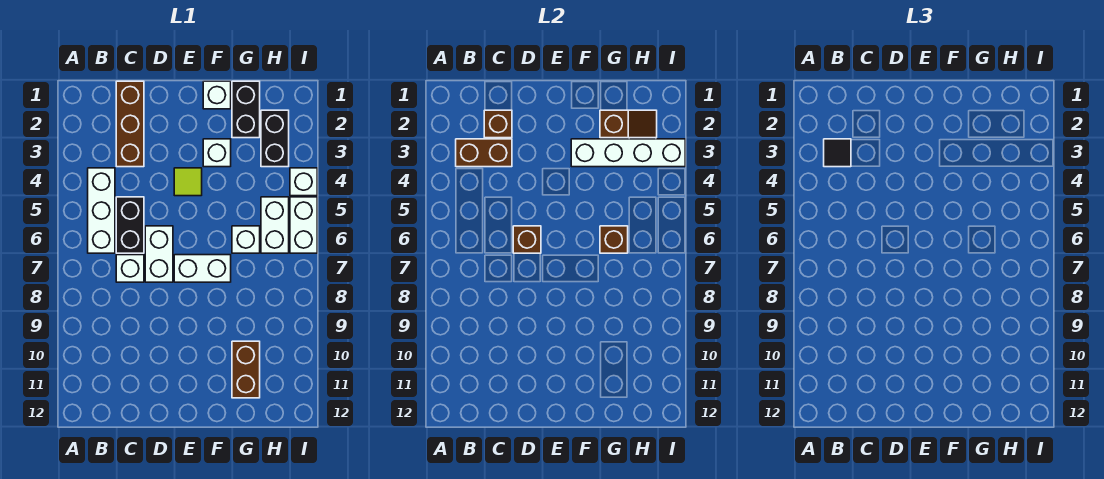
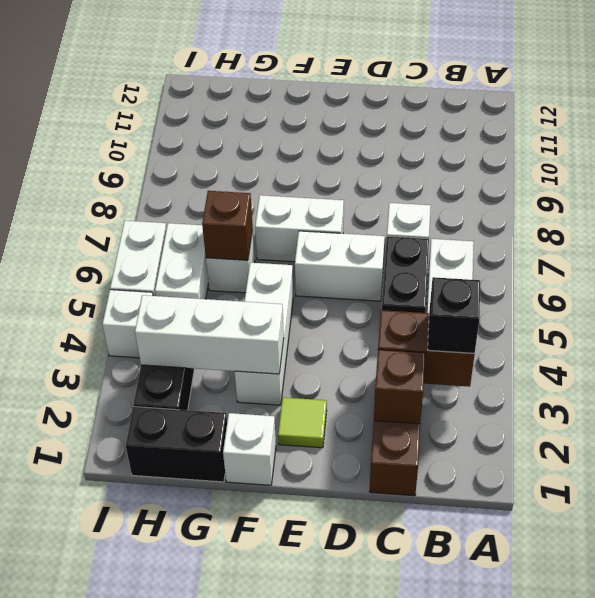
black 1x1 tile [824,139,851,167] -> black 1x1 brick [428,277,480,353]
white 1x2 brick [145,226,173,282] -> white 1x2 brick turned to [295,231,385,301]
brown 1x1 brick [513,226,541,253] -> none
lime 1x1 tile [174,168,202,196] -> lime 1x1 tile moved to [278,397,327,448]
white 1x1 brick [203,139,231,167] -> white 1x3 brick [235,263,293,405]
white 1x4 brick [571,139,685,167] -> white 1x3 brick [135,295,284,374]
black 1x2 brick [232,81,260,138] -> black 1x2 brick turned to [126,407,227,482]
brown 1x2 slope [600,110,657,138] -> none
brown 1x2 brick [232,341,260,398] -> none

